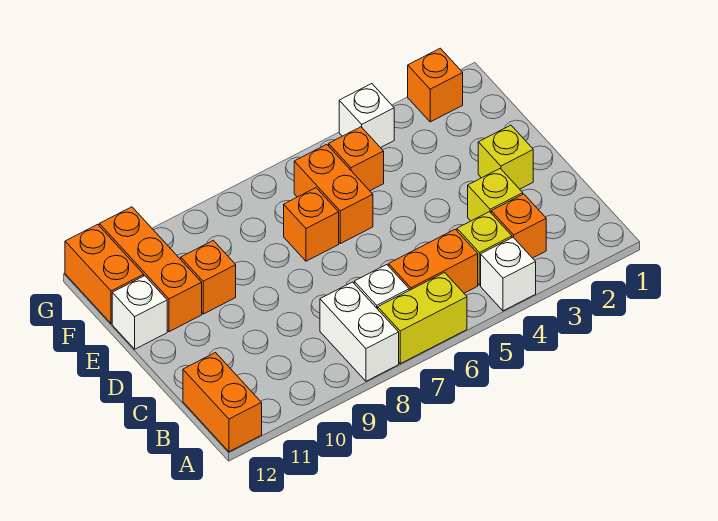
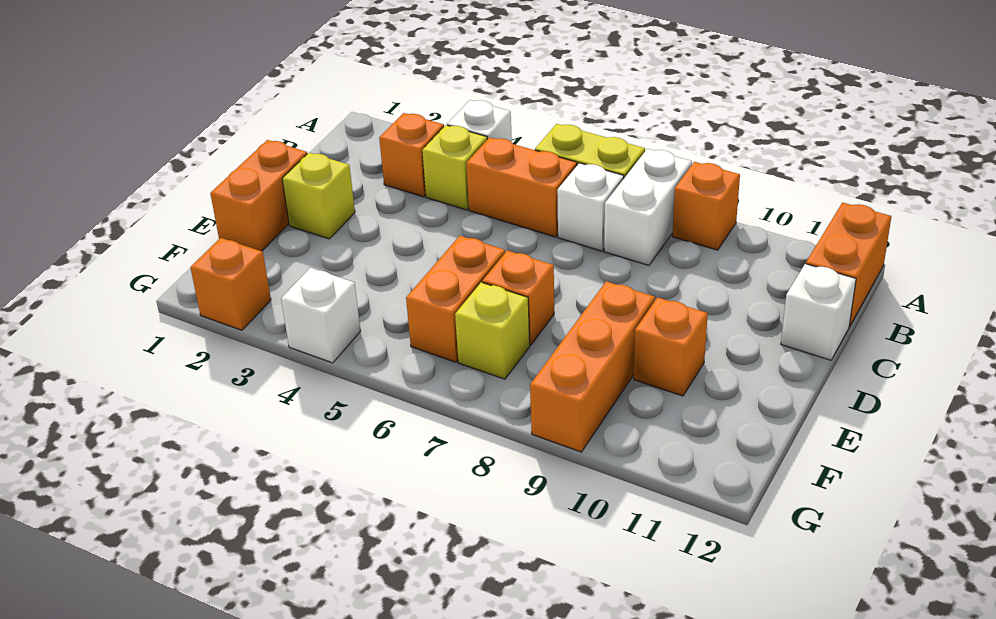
yellow 1x1 brick [468,169,523,221] -> yellow 1x1 brick moved to [455,282,530,379]
orange 1x3 brick [99,207,202,332] -> orange 1x3 brick moved to [530,281,655,452]
white 1x1 brick [112,276,167,349] -> white 1x1 brick moved to [781,264,856,360]
orange 1x1 brick [329,127,384,191] -> orange 1x1 brick moved to [672,162,740,250]
orange 1x2 brick [65,224,144,324] -> orange 1x2 brick moved to [210,140,307,251]

